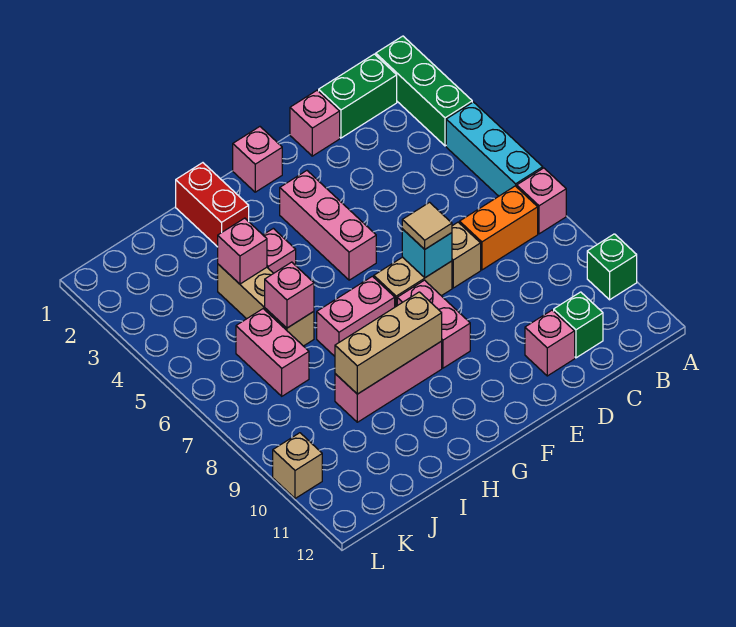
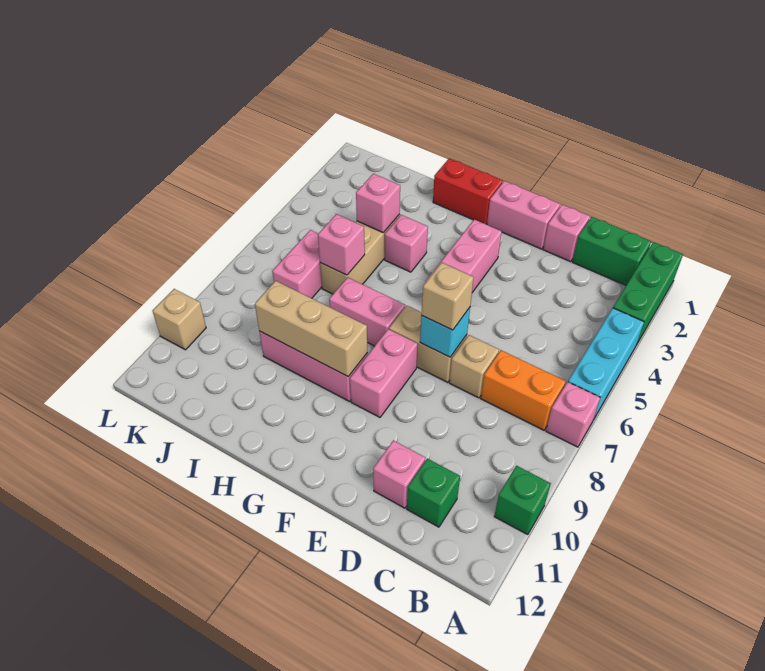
tan 1x1 tile [402,202,452,249] -> tan 1x1 brick [422,262,474,330]
pink 1x1 brick [233,127,282,192] -> pink 1x2 brick [487,181,560,249]
red 1x2 brick [176,163,249,247] -> red 1x2 brick turned to [433,158,503,224]

